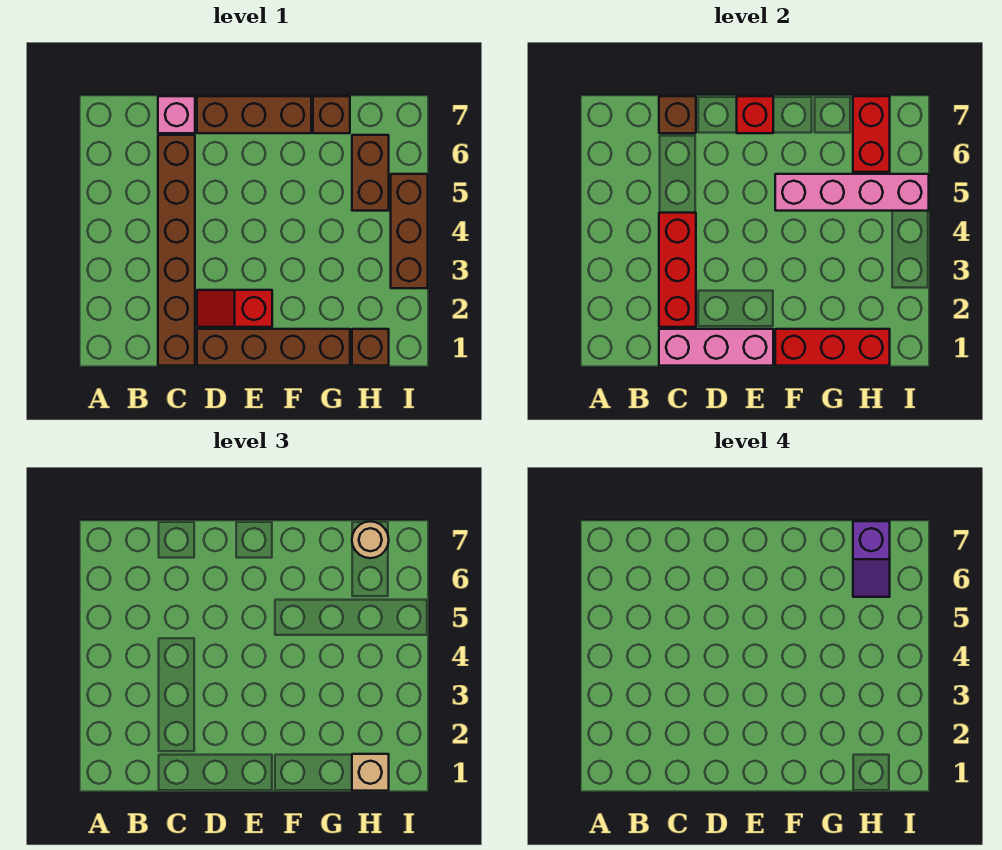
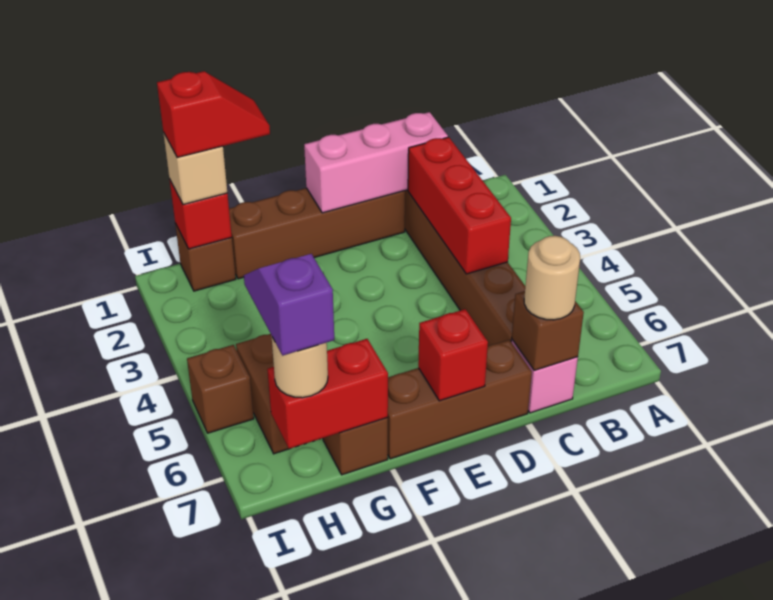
none -> tan 1x1 round brick [524,236,580,320]
red 1x2 slope [197,290,272,327] -> red 1x2 slope moved to [157,71,270,158]
red 1x3 brick [775,329,890,366] -> red 1x1 brick [169,179,232,249]
pink 1x4 brick [775,174,929,211] -> none
red 1x2 brick [853,96,890,172] -> red 1x2 brick turned to [267,339,388,449]
brown 1x3 brick [391,174,428,288] -> brown 1x1 brick [187,345,254,433]

